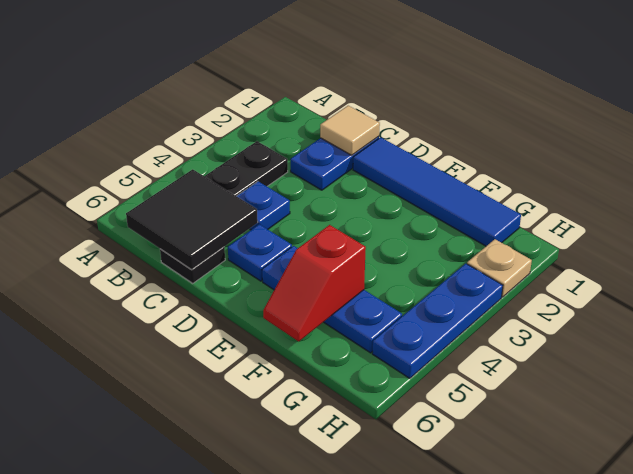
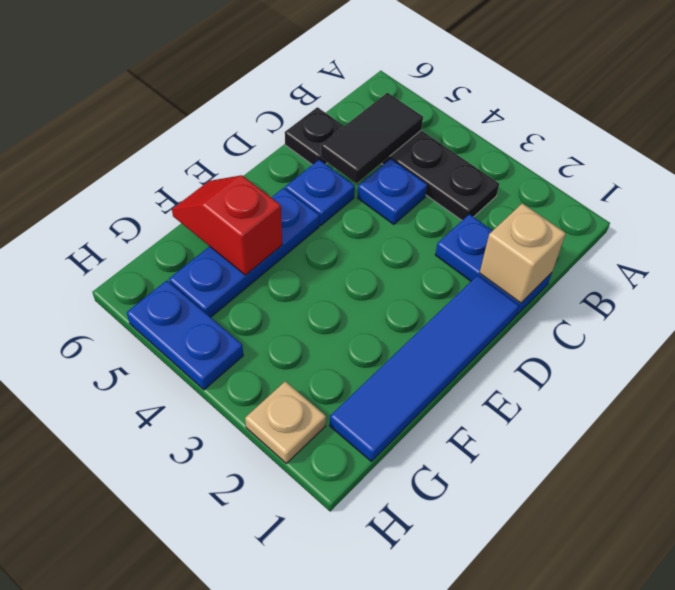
black 2x2 tile [126,169,258,270] -> black 1x2 tile [321,93,423,183]
tan 1x1 tile [320,106,380,155] -> tan 1x1 brick [480,203,566,303]
blue 1x3 plate [372,264,503,378] -> blue 1x2 plate [127,281,243,390]

